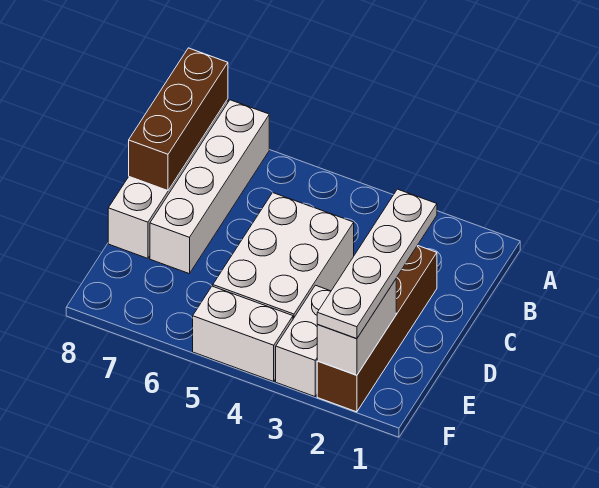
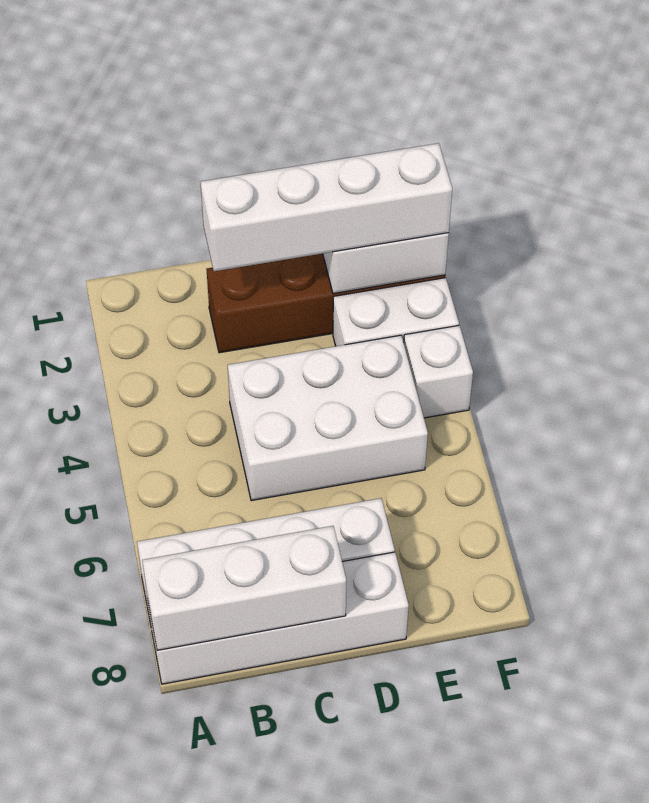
brown 1x3 brick [129,48,228,191] -> white 1x3 brick [142,526,346,651]
white 1x4 plate [317,189,437,339] -> white 1x4 brick [201,143,452,271]
white 1x2 brick [193,286,293,381] -> white 1x1 brick [404,325,473,418]

